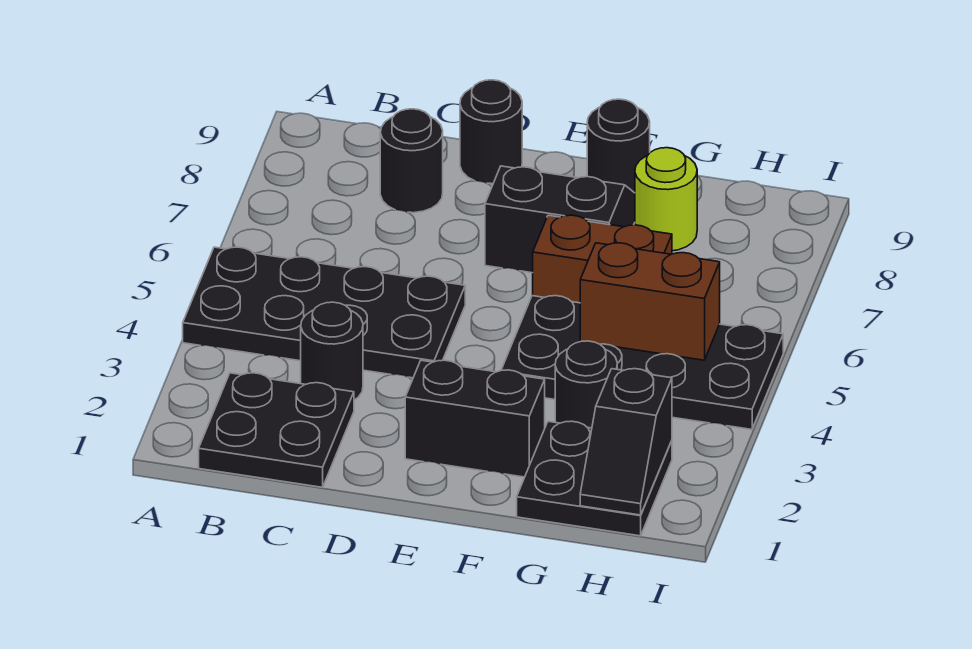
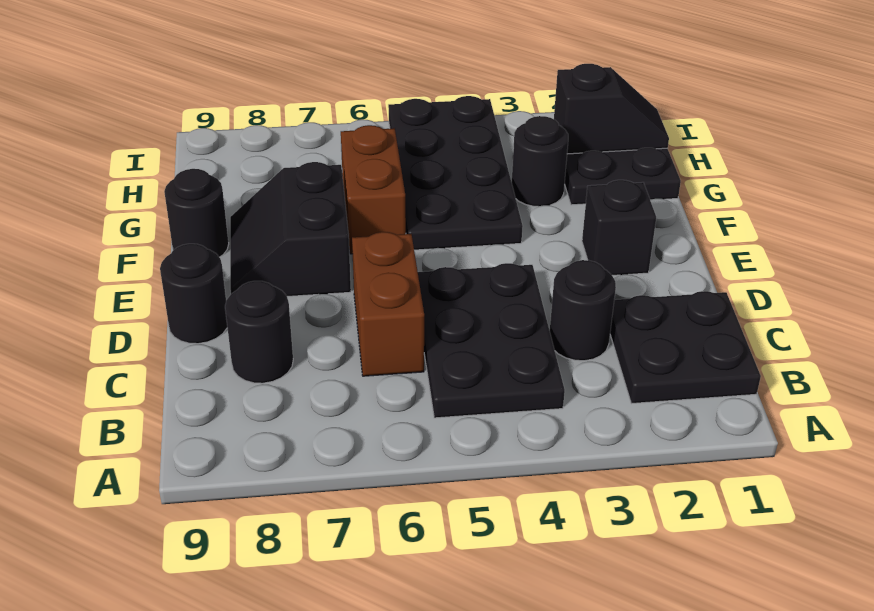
black 2x4 plate [183,247,465,378] -> black 2x3 plate [418,263,565,418]
black 1x2 brick [405,360,545,477] -> black 1x1 brick [582,180,656,275]
brown 1x2 brick [580,243,720,360] -> brown 1x2 brick moved to [352,232,424,376]
lime 1x1 round brick [635,148,697,251] -> none

